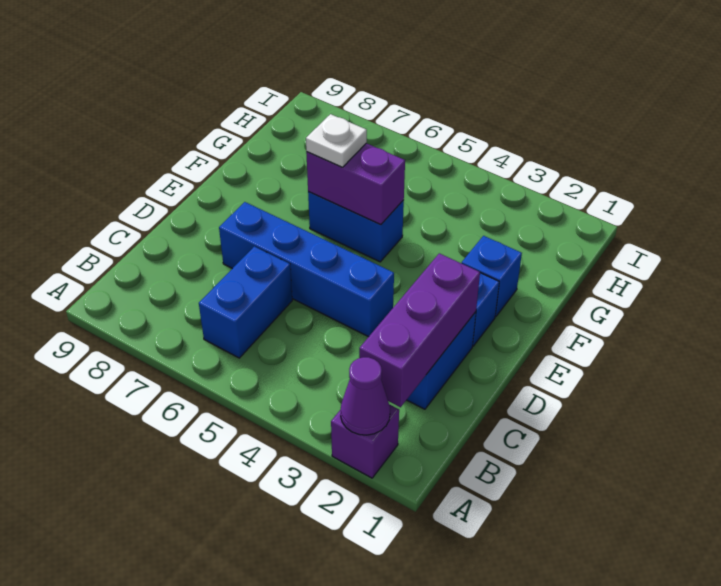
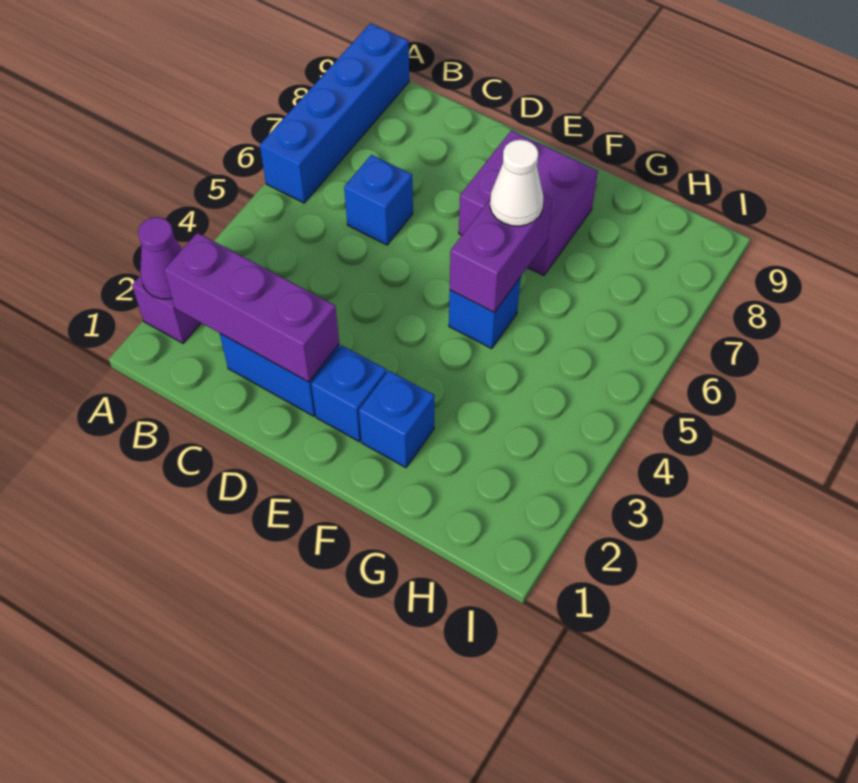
blue 1x2 brick [199,246,292,358] -> blue 1x1 brick [344,155,413,245]
blue 1x4 brick [219,202,394,337] -> blue 1x4 brick moved to [260,23,409,203]
none -> purple 2x2 brick [459,130,598,276]
blue 1x2 brick [308,192,404,262] -> blue 1x1 brick [449,277,521,348]
white 1x1 plate [306,114,367,167] -> white 1x1 cone [490,140,544,226]

